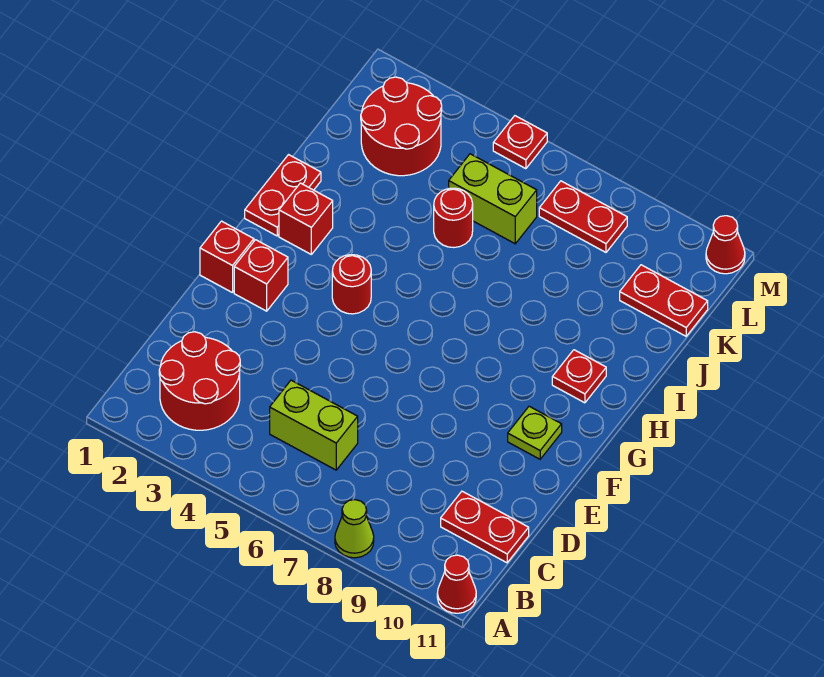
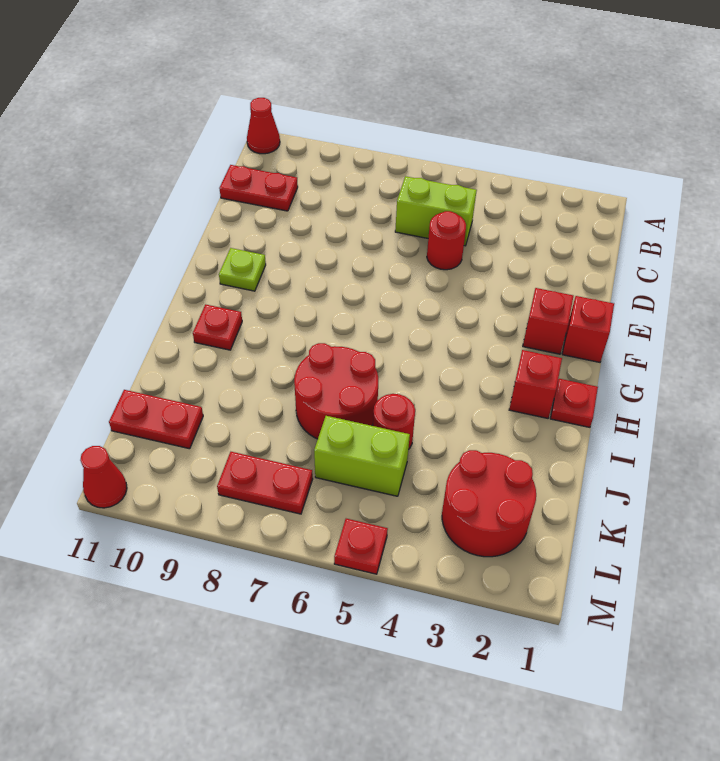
lime 1x1 cone [335,500,374,558] -> none
red 2x2 round brick [159,332,240,430] -> red 2x2 round brick moved to [294,343,378,439]
red 1x1 round brick [332,255,371,314] -> red 1x1 round brick moved to [427,211,466,270]
red 1x2 plate [245,155,321,236] -> red 1x1 plate [550,379,598,427]

